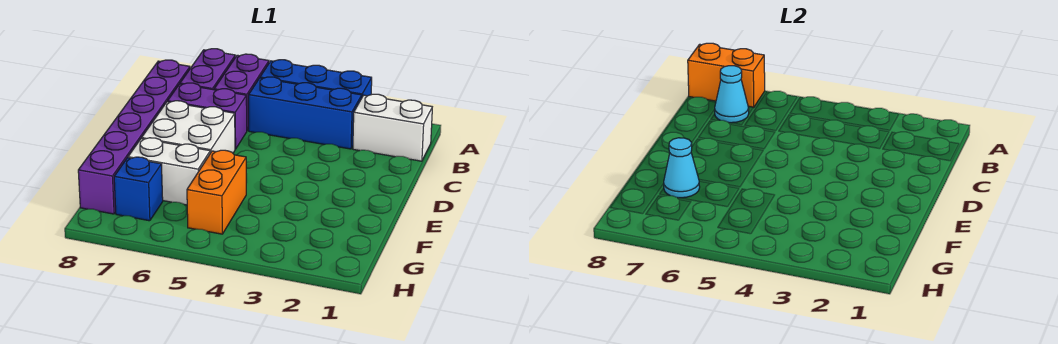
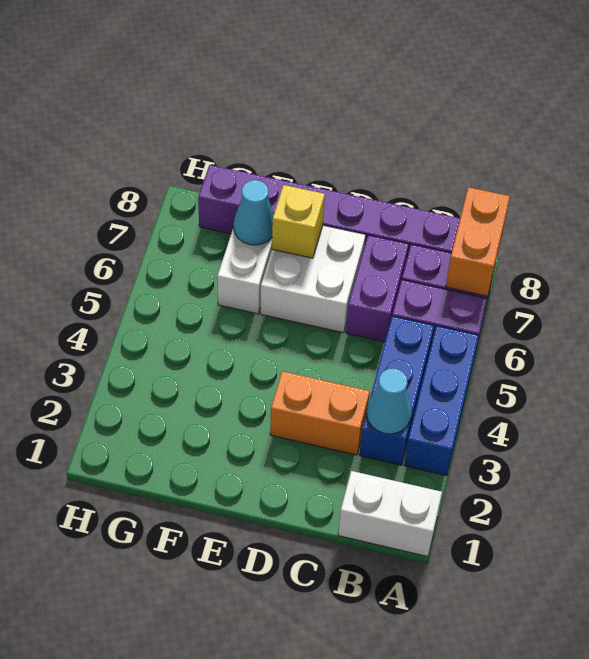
white 1x2 brick [353,94,432,161] -> white 1x2 brick turned to [338,471,442,557]
cyan 1x1 cone [714,66,749,123] -> cyan 1x1 cone moved to [367,369,412,434]
none -> yellow 1x1 brick [272,185,325,258]
orange 1x2 brick [187,150,246,234] -> orange 1x2 brick moved to [270,371,370,455]
blue 1x1 brick [114,157,163,221] -> none

